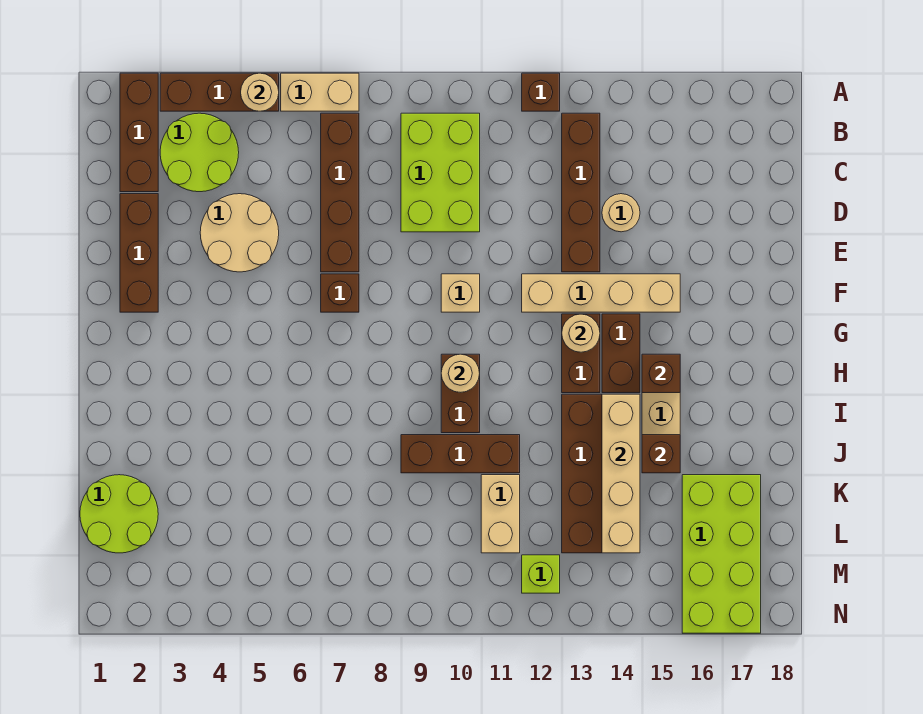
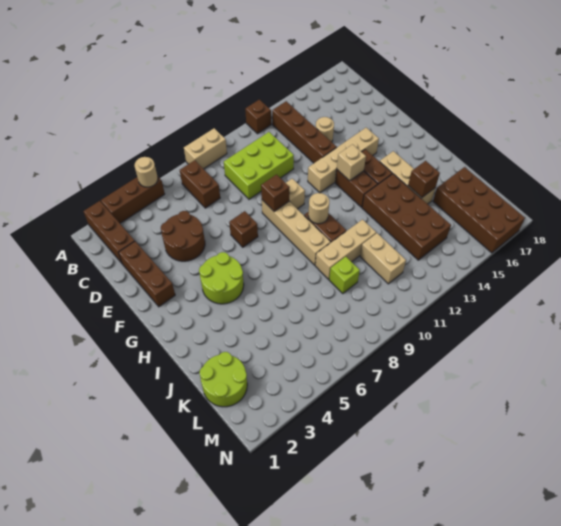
tan 1x2 brick [281,73,359,111] -> tan 1x2 brick moved to [184,128,227,169]
lime 2x2 round brick [160,113,239,192] -> lime 2x2 round brick moved to [199,252,244,304]
brown 1x4 brick [321,113,359,272] -> brown 1x2 brick [180,160,220,208]
lime 2x3 brick [401,113,480,232] -> lime 2x3 brick turned to [224,132,294,199]
tan 2x2 round brick [200,194,279,272] -> brown 2x2 round brick [161,211,205,261]
tan 1x1 round brick [562,314,600,352] -> tan 1x1 brick [337,144,366,181]
brown 1x1 brick [642,354,680,393] -> brown 1x1 brick moved to [261,175,290,212]
tan 1x4 brick [602,394,640,553] -> tan 1x4 brick moved to [262,200,331,265]
brown 1x3 brick [401,435,520,473] -> tan 1x3 brick [315,220,376,279]
lime 2x4 brick [682,475,761,633] -> brown 2x4 brick [433,167,525,253]
lime 1x1 brick [522,555,560,593] -> lime 1x1 brick moved to [329,257,360,294]

